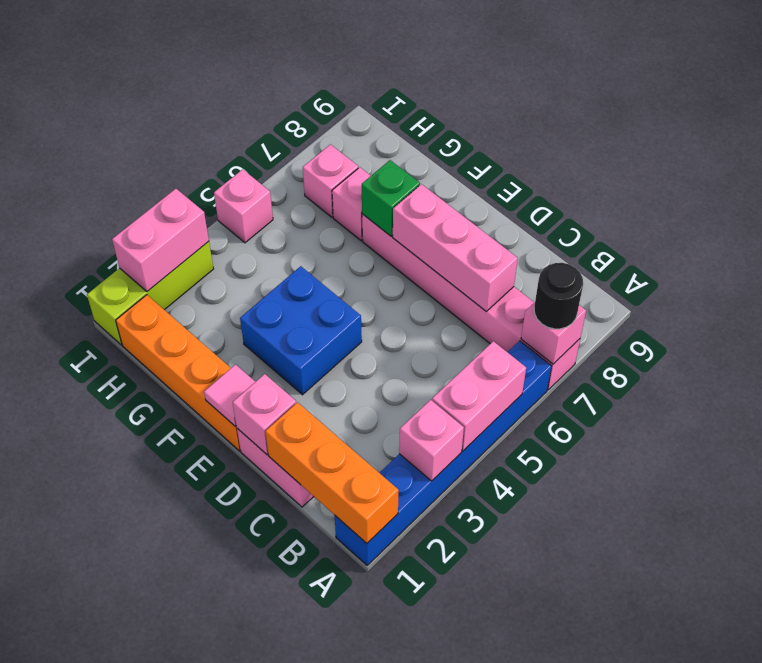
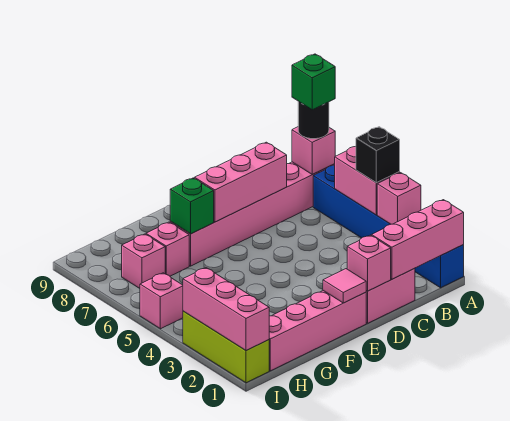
orange 1x3 brick [265,402,399,543] -> pink 1x3 brick [372,200,464,279]
none -> black 1x1 brick [356,127,400,183]
none -> green 1x1 brick [292,54,335,110]
orange 1x4 brick [116,295,240,451] -> pink 1x4 brick [269,291,366,371]
blue 2x2 brick [240,266,362,395] -> none
pink 1x2 brick [112,189,209,291] -> pink 1x3 brick [183,268,269,351]

